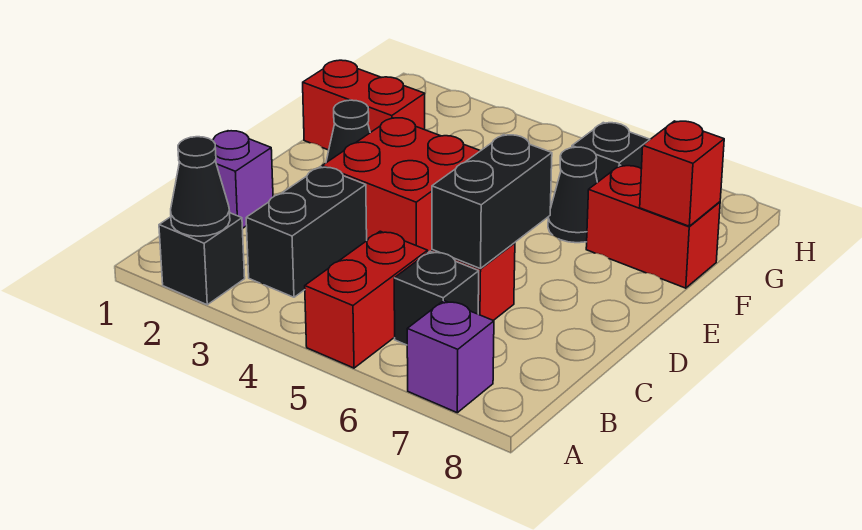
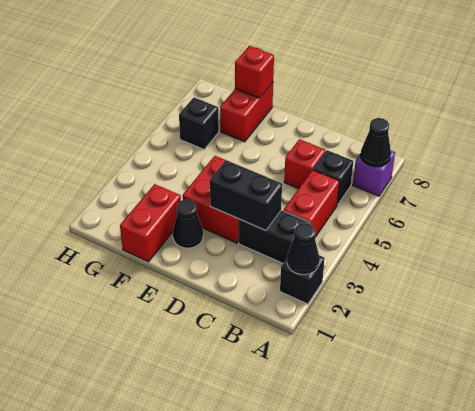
red 1x2 brick [305,231,428,368] -> red 1x2 brick turned to [283,170,339,237]
purple 1x1 brick [213,131,273,229] -> none
black 1x2 brick [432,135,552,269] -> black 1x2 brick moved to [210,160,282,230]
black 1x1 cone [548,147,597,243] -> black 1x1 cone moved to [361,118,391,167]

